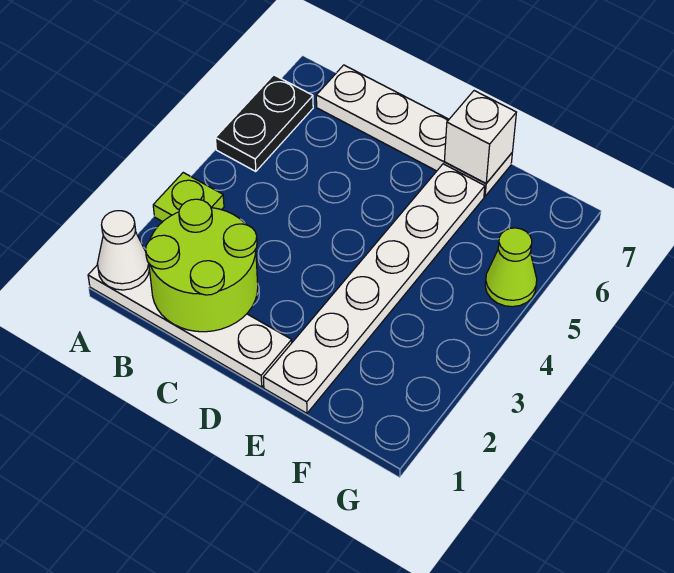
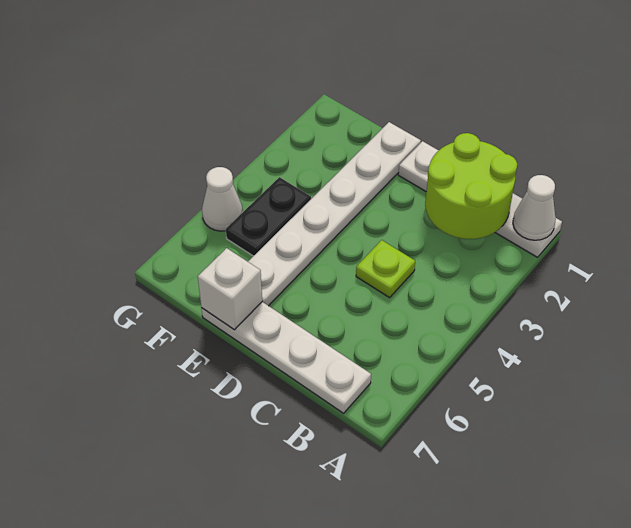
lime 1x1 plate [153,173,224,222] -> lime 1x1 plate moved to [356,240,415,298]
black 1x2 plate [216,75,313,172] -> black 1x2 plate moved to [226,177,311,256]
lime 1x1 cone [485,228,537,307] -> white 1x1 cone [202,167,243,231]

